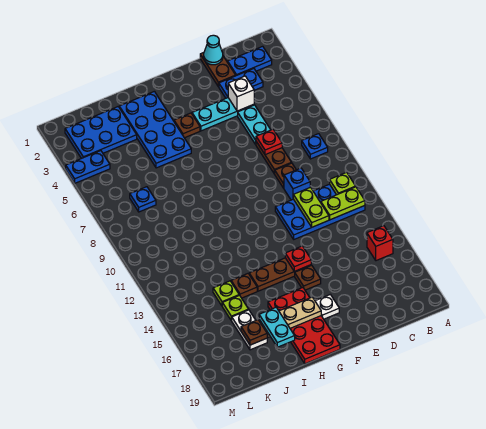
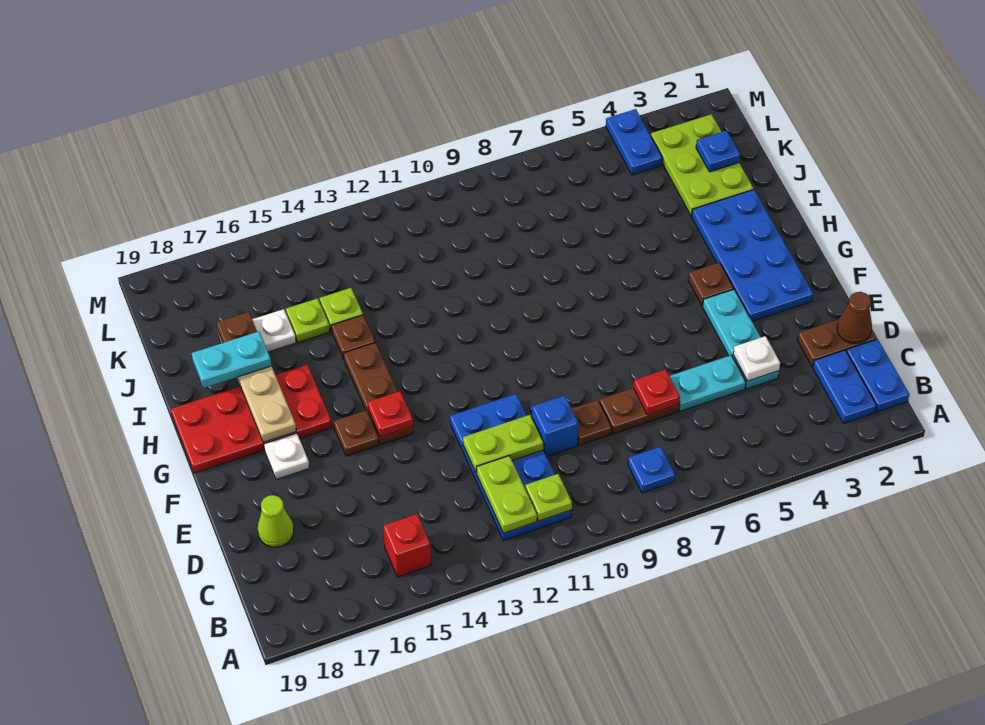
blue 1x2 plate [219,69,263,98] -> blue 1x2 plate moved to [846,339,909,412]
cyan 1x1 cone [204,35,223,65] -> brown 1x1 cone [837,292,872,344]
white 1x1 brick [228,76,254,111] -> white 1x1 plate [733,336,780,381]
none -> lime 1x1 cone [257,495,294,547]
blue 2x4 plate [119,91,191,168] -> blue 2x4 plate turned to [692,190,813,321]
blue 2x3 plate [65,107,137,158] -> lime 2x3 plate [651,114,754,216]
blue 1x1 plate [130,187,156,212] -> blue 1x1 plate moved to [696,131,740,172]

